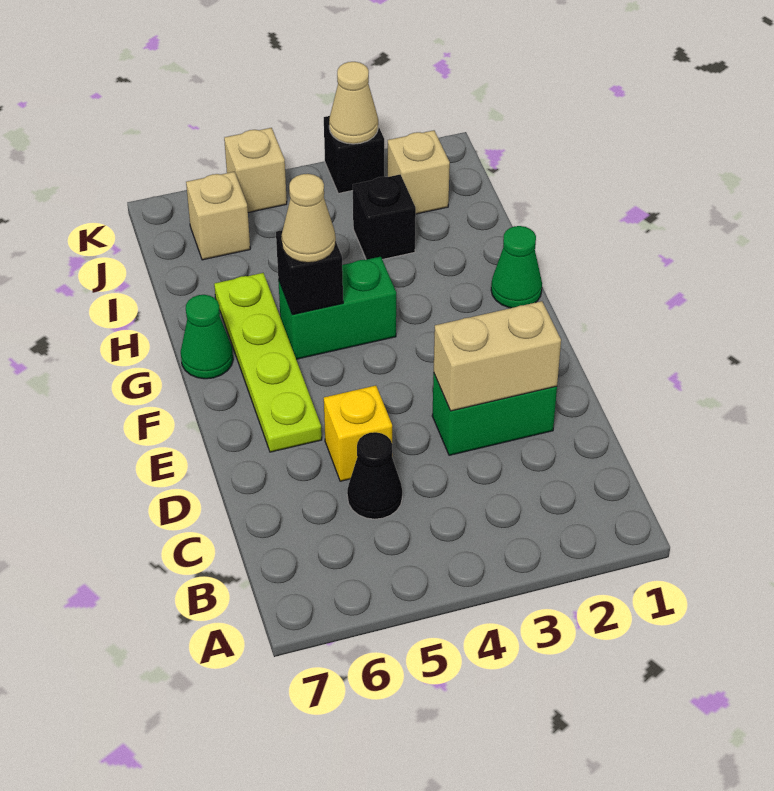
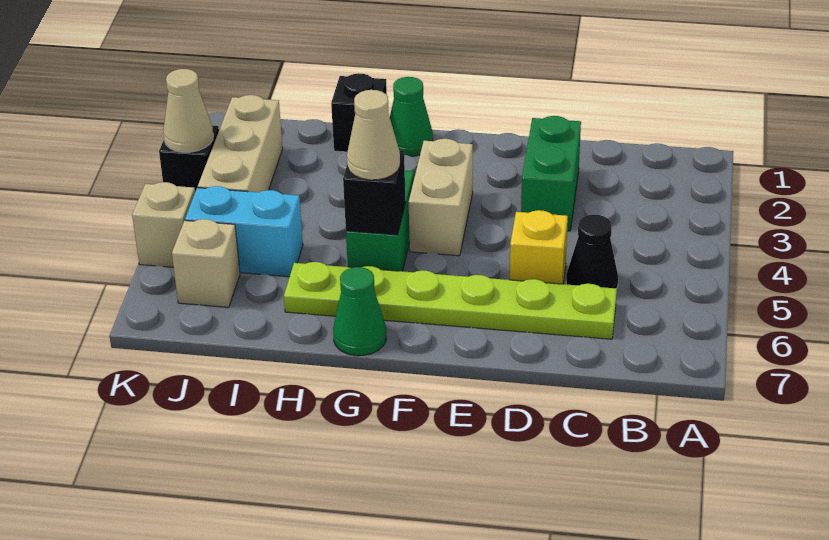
tan 1x2 brick [434,301,561,411] -> tan 1x2 brick moved to [409,139,473,256]
lime 1x4 plate [214,273,322,452] -> lime 1x6 plate [284,262,617,339]
black 1x1 brick [353,175,416,260] -> black 1x1 brick moved to [331,73,387,152]
none -> cyan 1x2 brick [185,186,303,277]
tan 1x1 brick [388,130,450,214] -> tan 1x3 brick [198,95,283,192]

